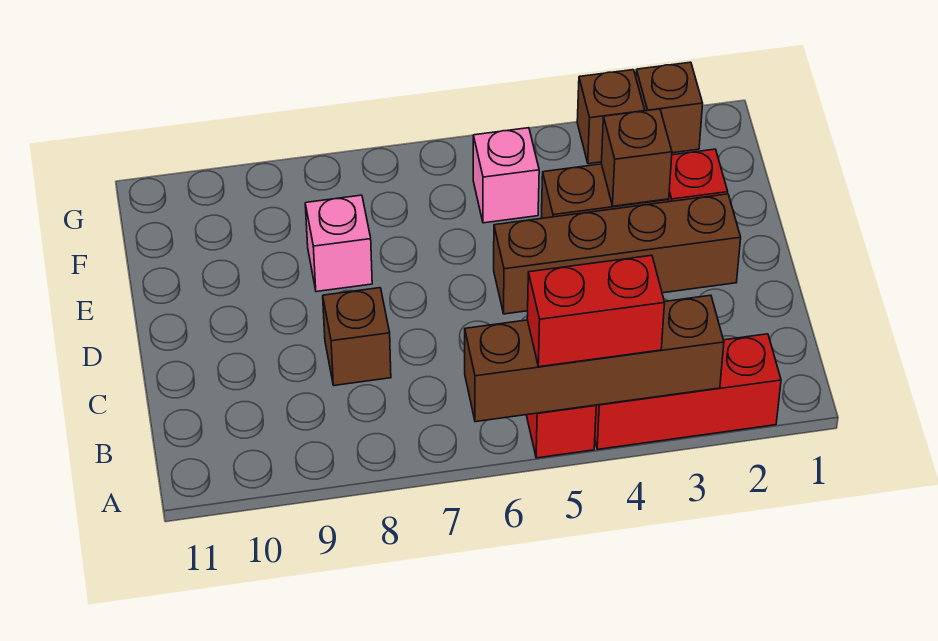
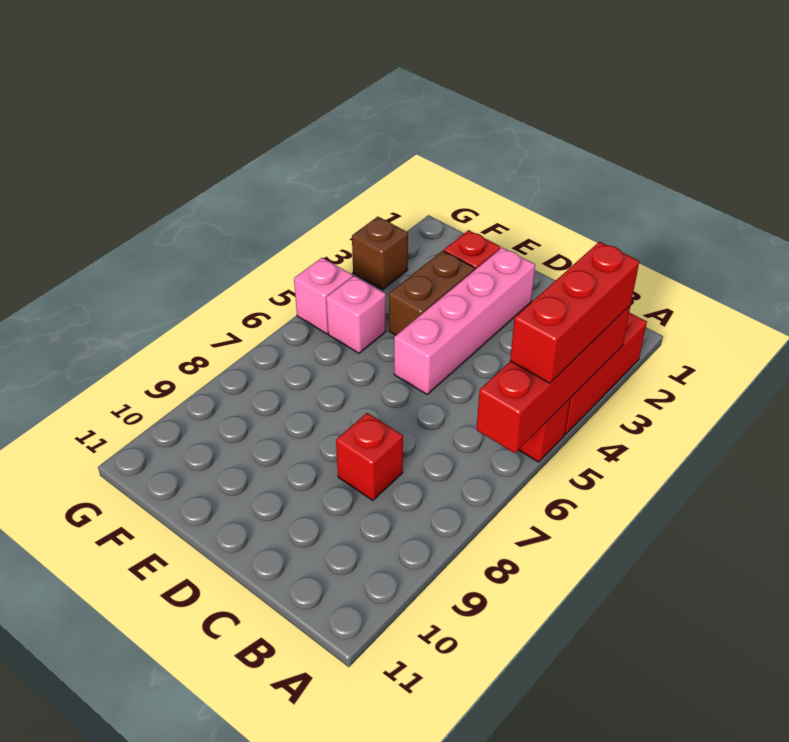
brown 1x4 brick [465,295,724,422] -> red 1x4 brick [476,305,631,453]
red 1x2 brick [527,255,665,367] -> red 1x3 brick [510,242,639,383]
brown 1x1 brick [323,288,391,385] -> red 1x1 brick [336,413,403,500]
brown 1x4 brick [494,194,741,314] -> pink 1x4 brick [394,247,535,394]
brown 1x1 brick [601,109,672,206] -> none
pink 1x1 brick [305,195,372,292] -> pink 1x1 brick moved to [294,258,353,334]
brown 1x1 brick [636,62,703,153] -> none

